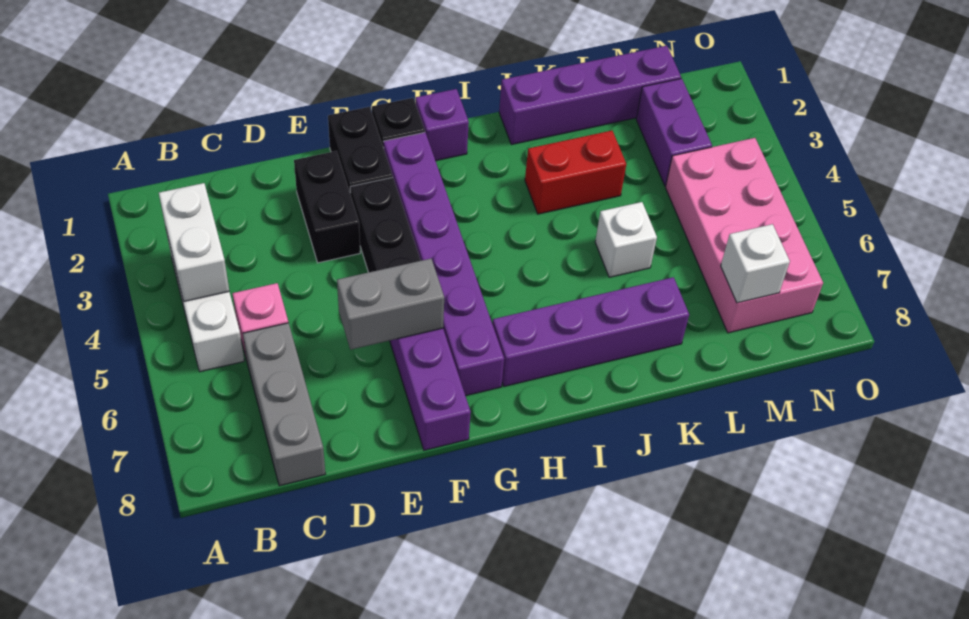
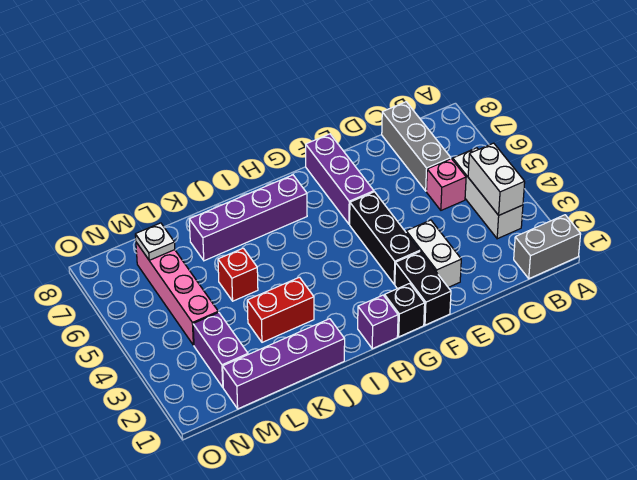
black 1x2 brick [294,151,360,263] -> white 1x2 brick [406,220,461,287]
grey 1x2 brick [337,259,444,350] -> grey 1x2 brick moved to [514,215,581,279]
purple 1x6 brick [384,132,504,396] -> none
white 1x1 brick [595,202,657,277] -> red 1x1 brick [218,248,258,301]
pink 2x4 brick [665,138,823,333] -> pink 1x4 brick [136,242,218,345]
white 1x1 brick [721,224,790,303] -> white 1x1 plate [135,223,175,260]

